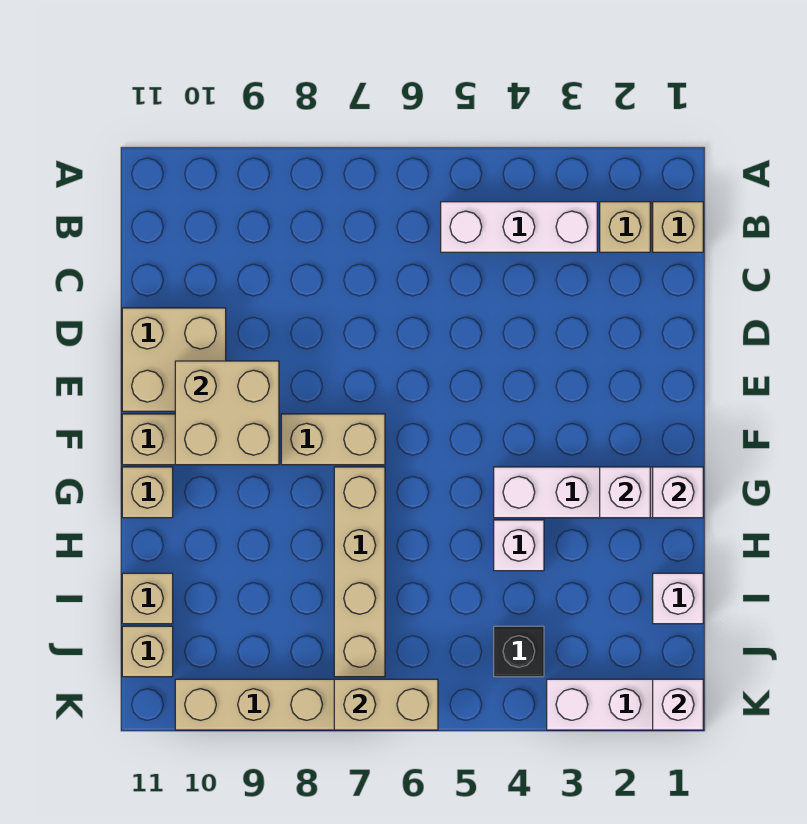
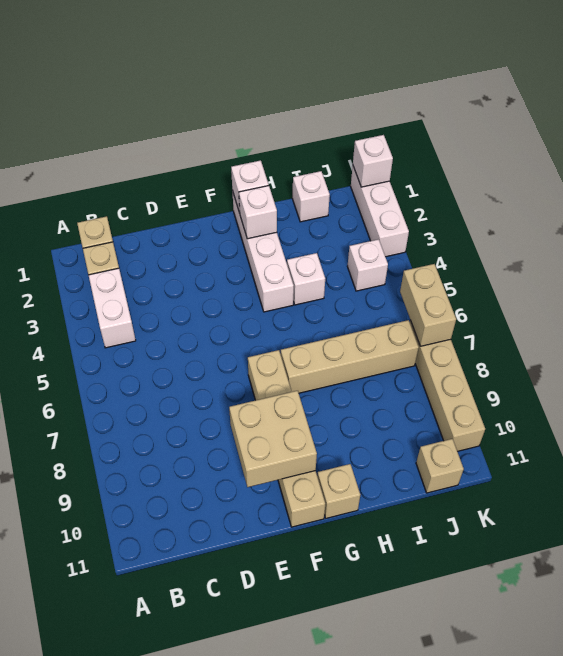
white 1x3 brick [441,202,597,252] -> white 1x2 brick [89,268,136,348]
tan 2x2 brick [122,308,226,411] -> none
tan 1x1 brick [122,573,173,624] -> none
black 1x1 brick [494,626,544,677] -> white 1x1 brick [347,239,388,291]

